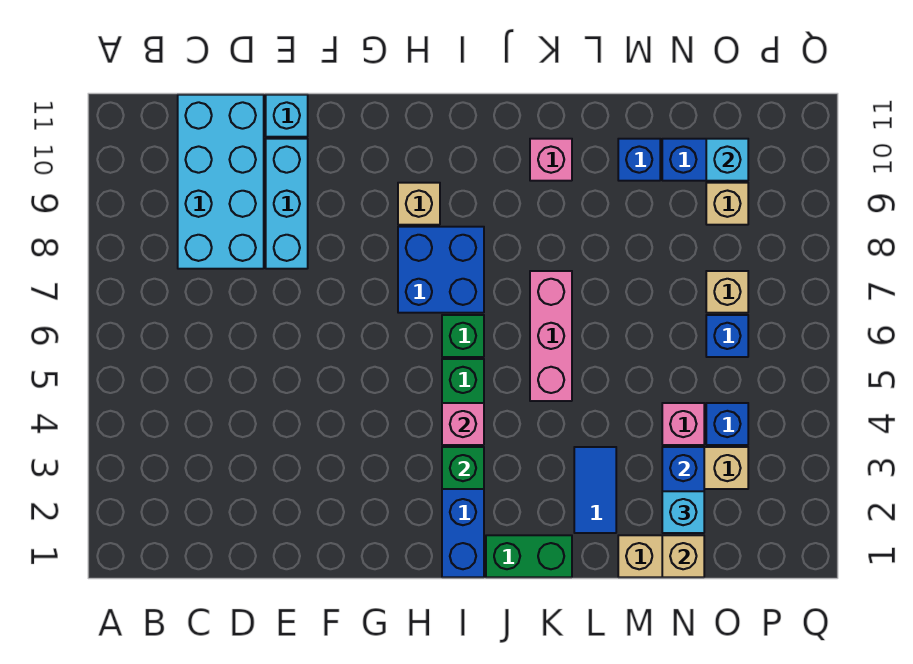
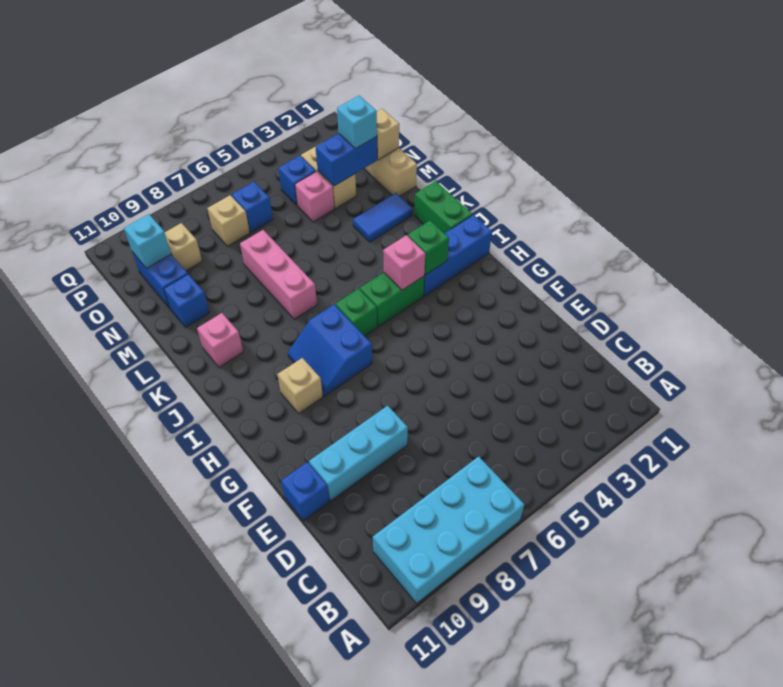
cyan 2x4 brick [178,95,264,269] -> cyan 2x4 brick moved to [373,456,524,603]
cyan 1x1 brick [266,95,308,137] -> blue 1x1 brick [281,462,329,521]
blue 2x2 brick [398,227,484,313] -> blue 2x2 slope [288,305,372,396]
pink 1x3 brick [530,271,572,401] -> pink 1x3 brick turned to [240,230,317,319]

